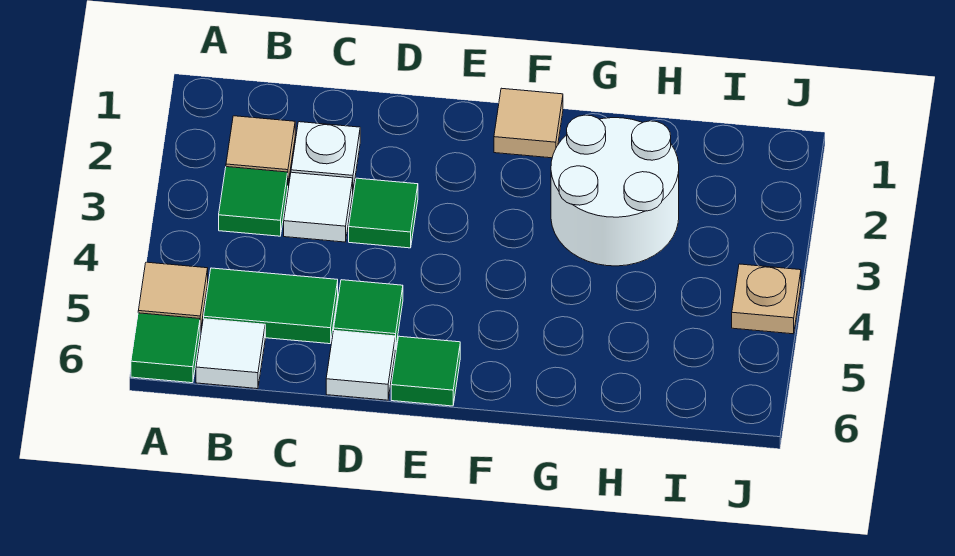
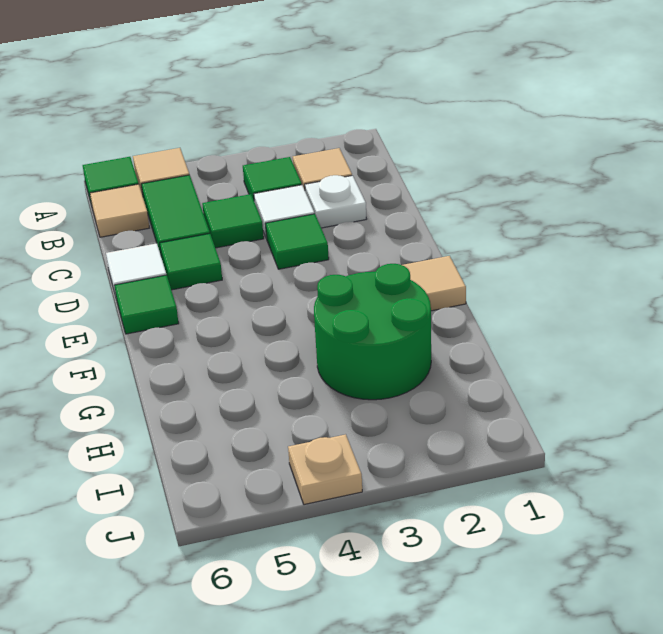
white 1x1 tile [196,319,265,389] -> tan 1x1 tile [90,184,149,237]
none -> green 1x1 tile [202,194,264,248]
white 2x2 round brick [551,115,679,266] -> green 2x2 round brick [314,264,431,400]

